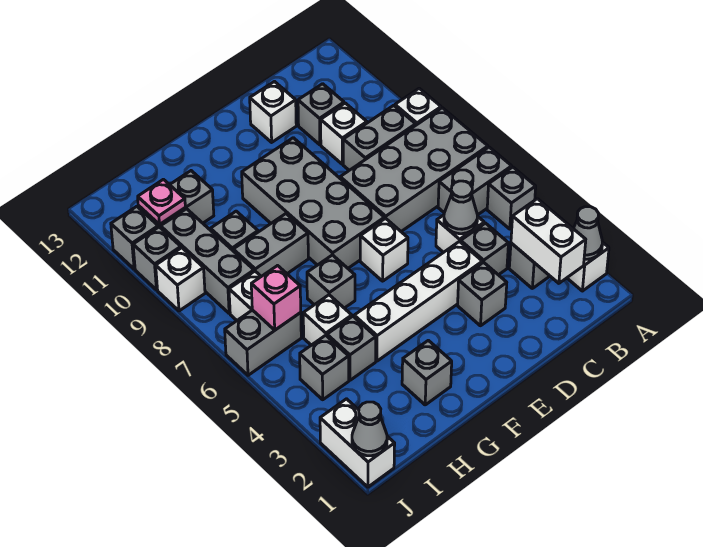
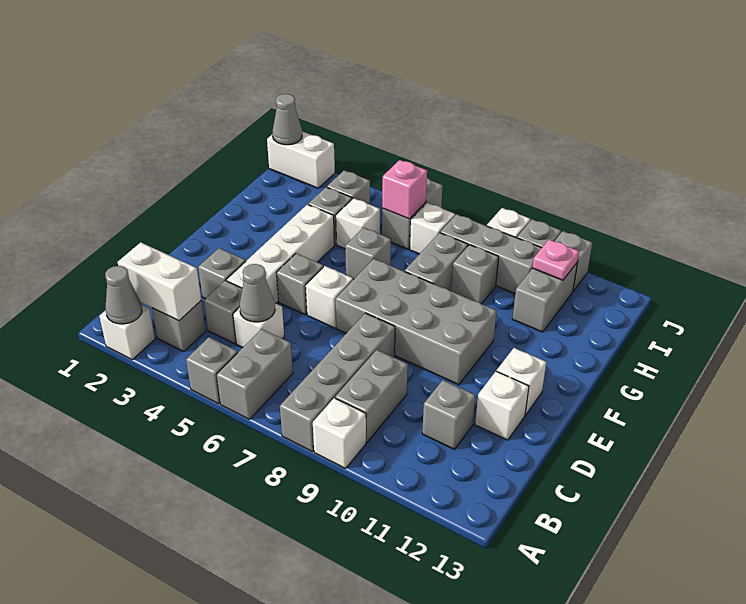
grey 2x4 brick [340,108,488,231] -> grey 1x4 brick [280,313,395,452]
white 1x1 brick [321,103,367,164] -> white 1x1 brick moved to [497,348,546,415]
grey 1x1 brick [402,340,452,405] -> grey 1x1 brick moved to [276,253,324,315]

